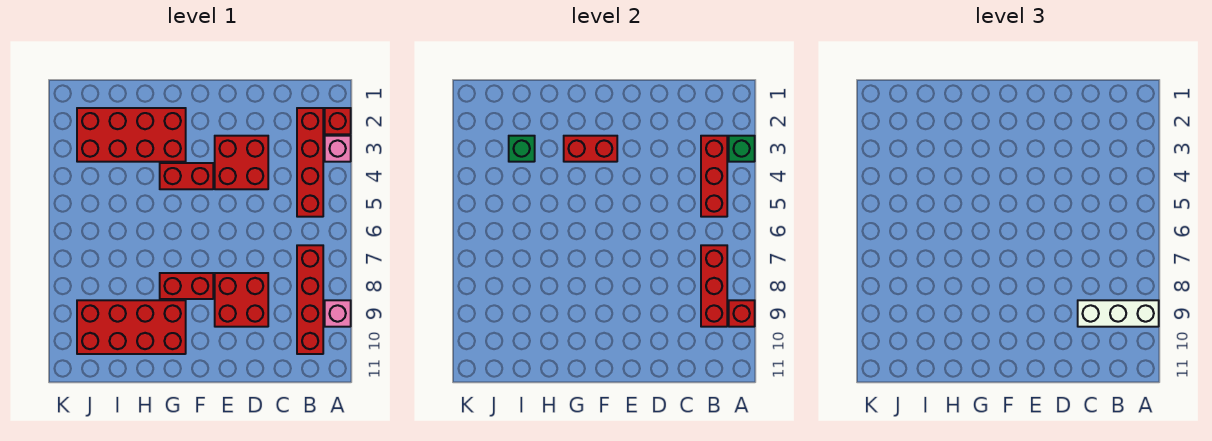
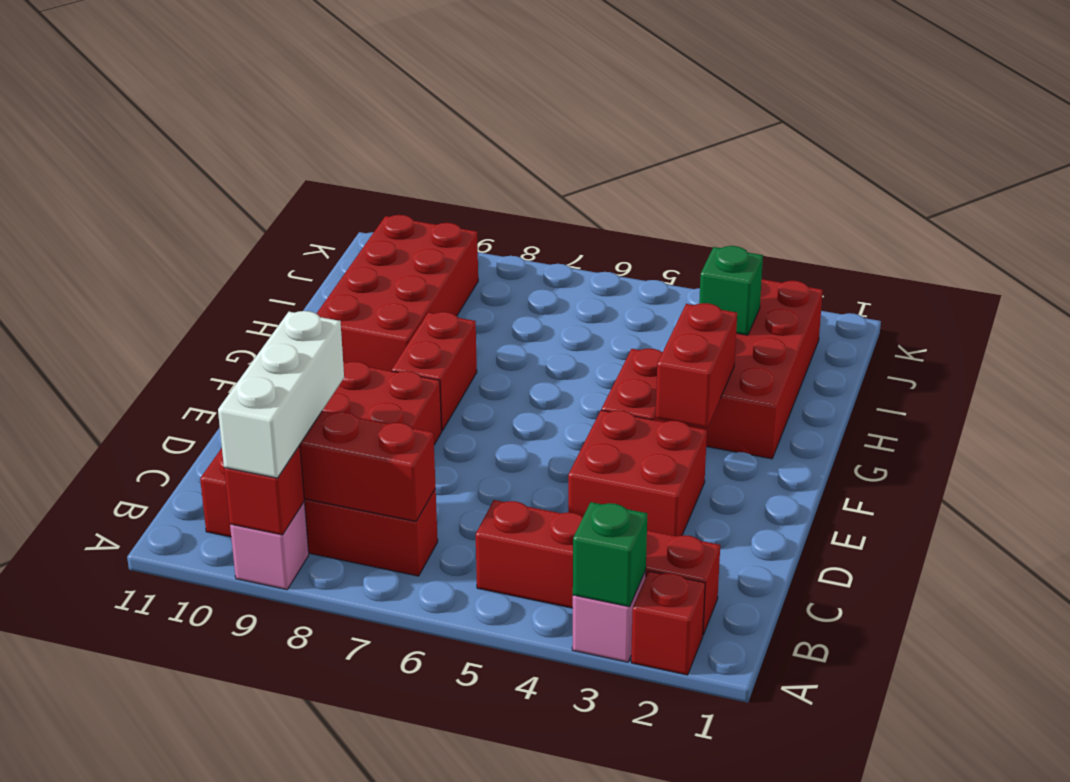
red 1x3 brick [701,136,727,217] -> none

